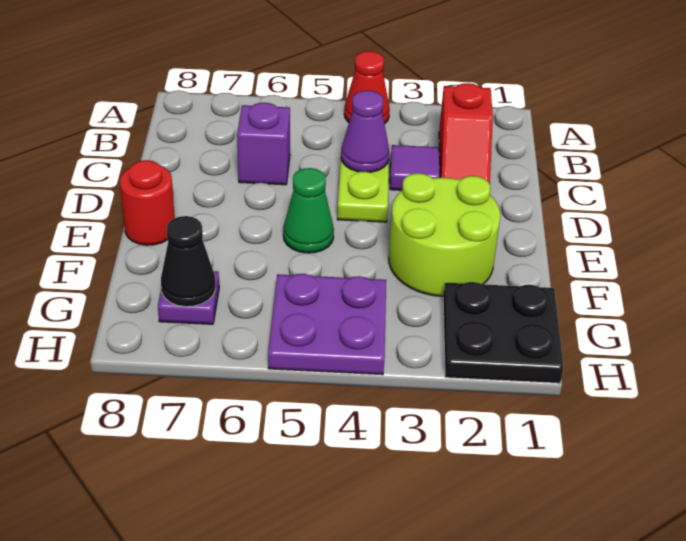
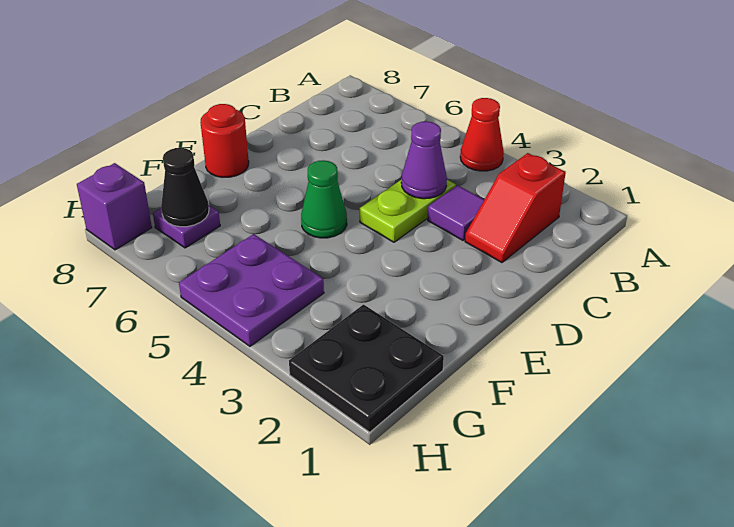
purple 1x1 brick [237,103,290,185] -> purple 1x1 brick moved to [77,163,152,250]
lime 2x2 round brick [389,173,500,296] -> none

